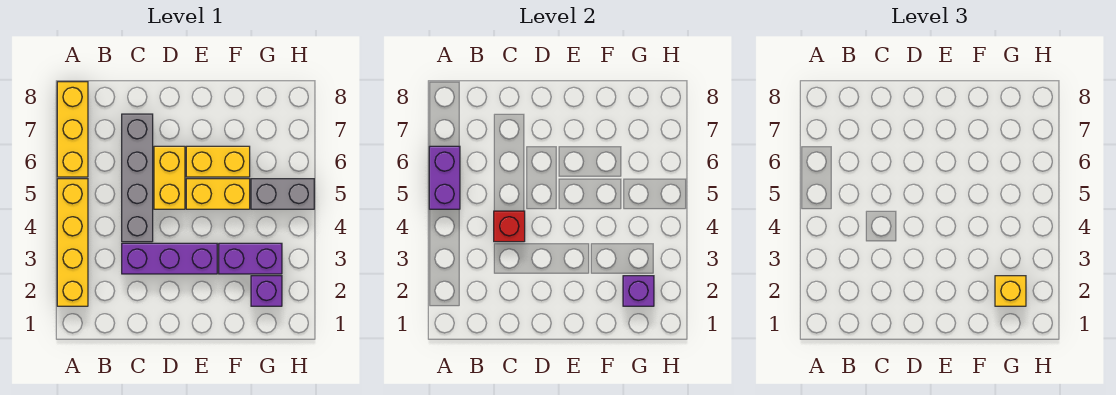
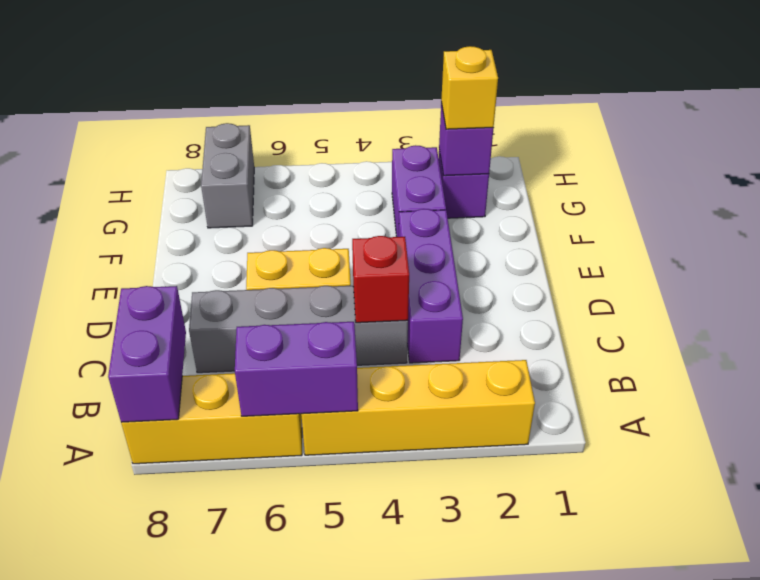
none -> purple 1x2 brick [108,286,186,423]
yellow 1x2 brick [186,179,250,209] -> none
yellow 1x2 brick [186,146,250,177] -> none
grey 1x2 brick [251,179,314,209] -> grey 1x2 brick moved to [201,123,254,228]

